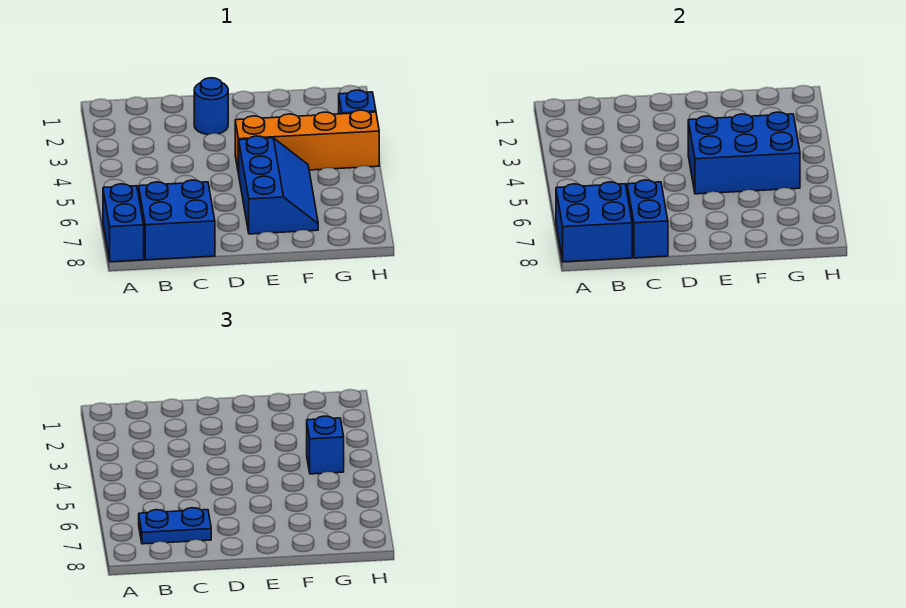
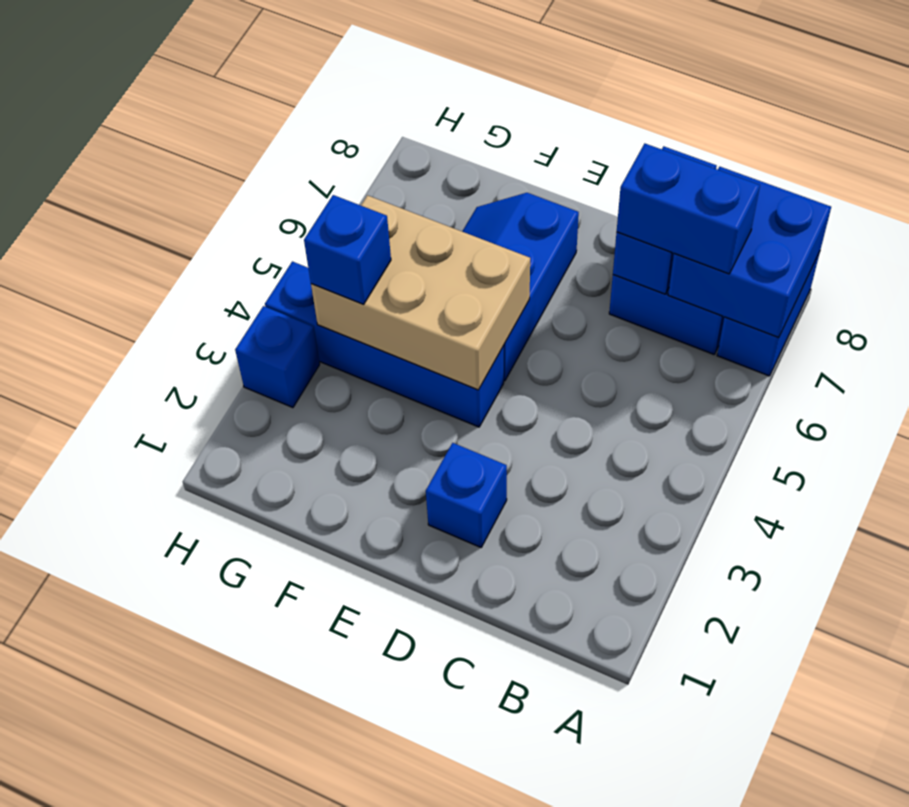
blue 1x2 plate [139,508,211,544] -> blue 1x2 brick [617,144,760,274]
blue 1x1 round brick [194,78,228,135] -> blue 1x1 brick [426,443,507,547]
orange 1x4 brick [235,110,379,174] -> blue 1x4 brick [265,261,504,427]
blue 2x3 brick [688,112,800,194] -> tan 2x3 brick [311,195,530,390]

